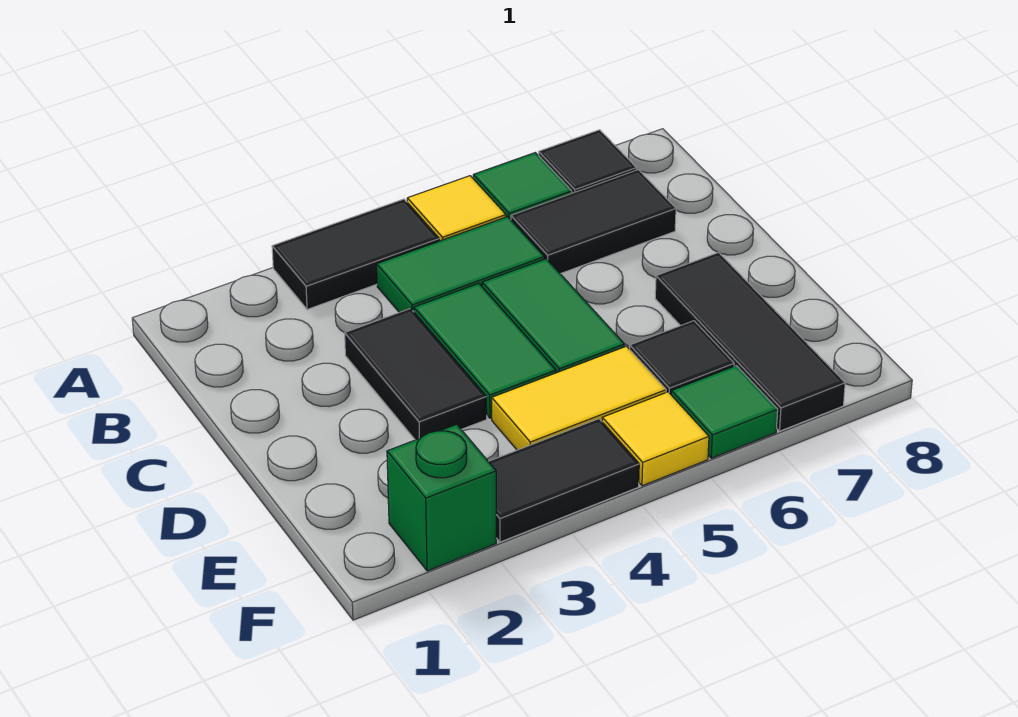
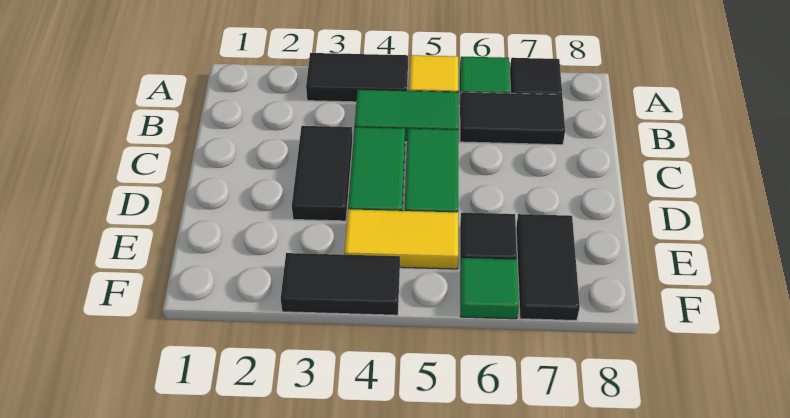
black 1x3 tile [655,252,845,431] -> black 1x2 tile [516,214,580,321]
green 1x1 brick [387,424,496,571] -> none
yellow 1x1 tile [602,392,709,486] -> none

